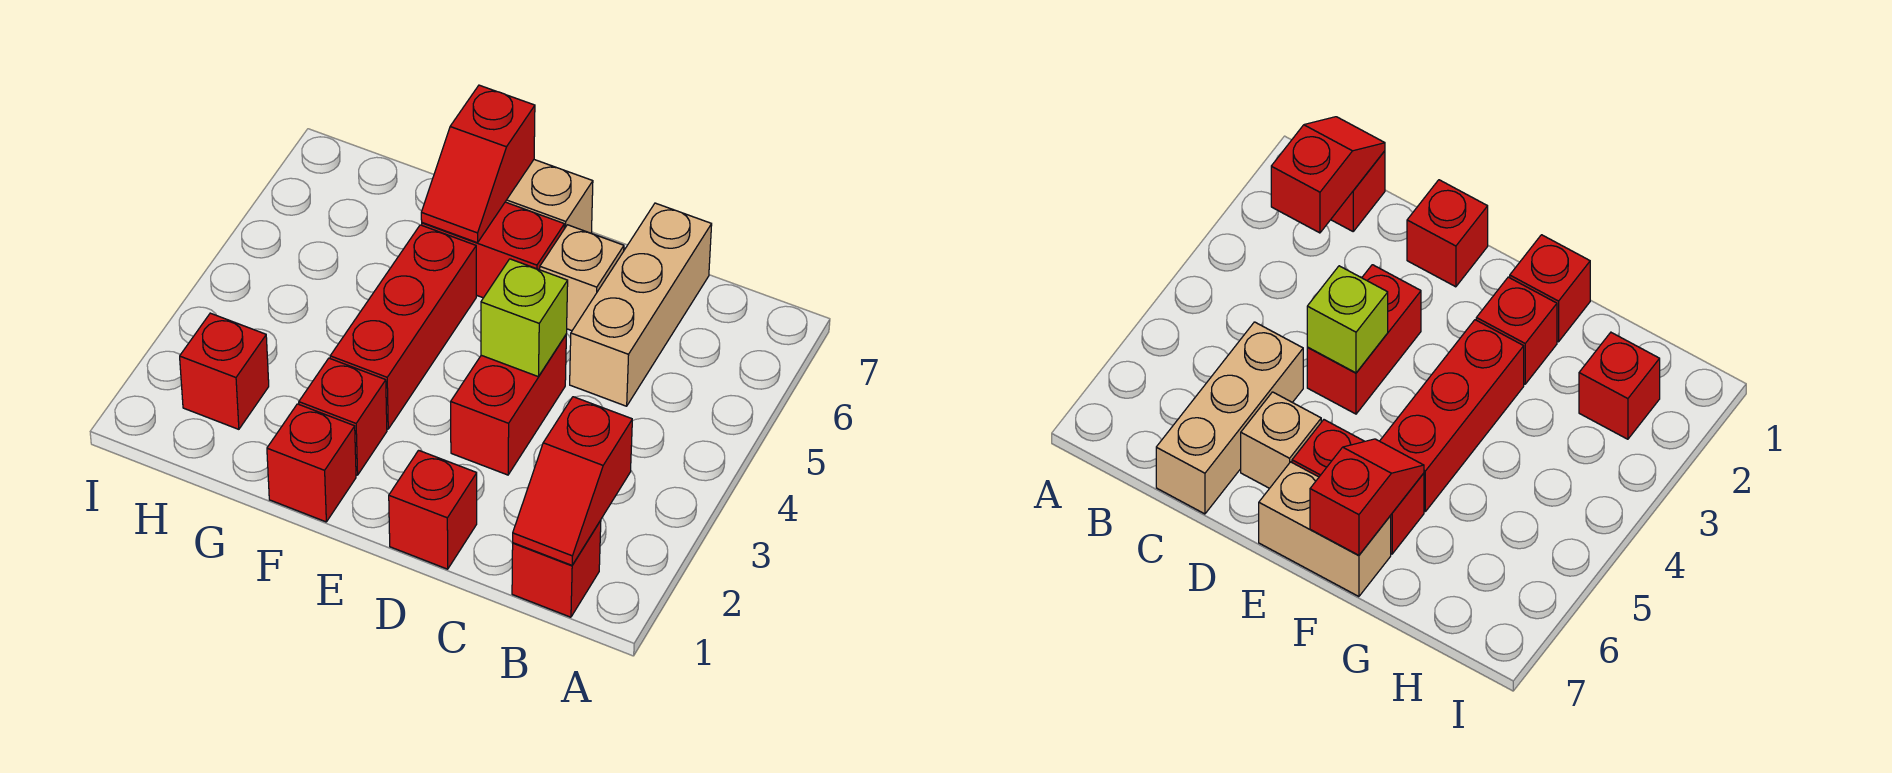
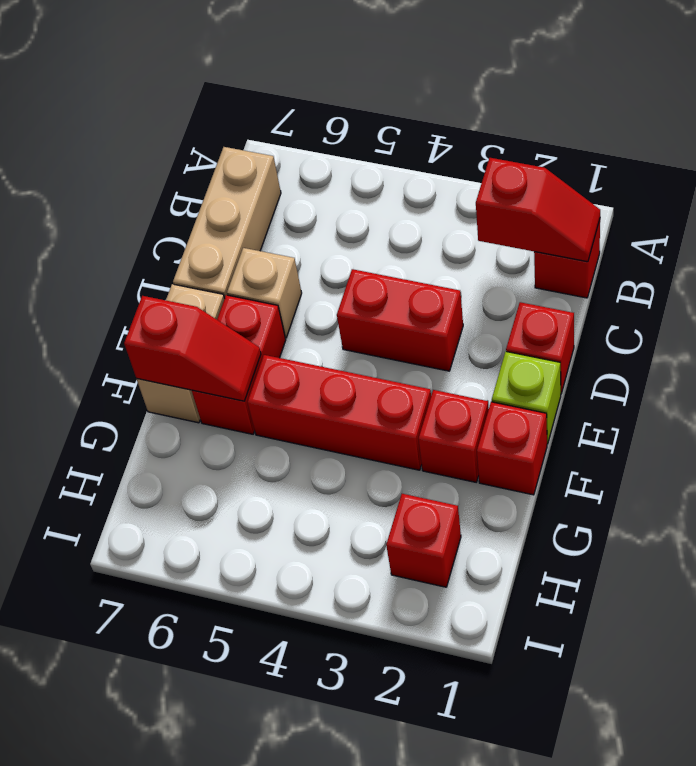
tan 1x3 brick [570,203,712,406] -> tan 1x3 brick turned to [173,147,281,298]
lime 1x1 brick [481,259,568,376] -> lime 1x1 brick moved to [492,352,561,444]

